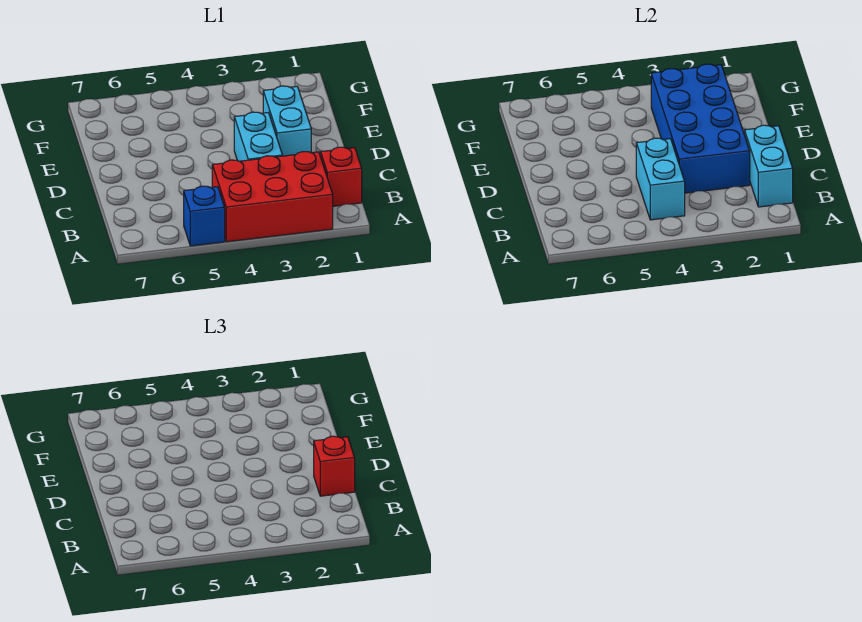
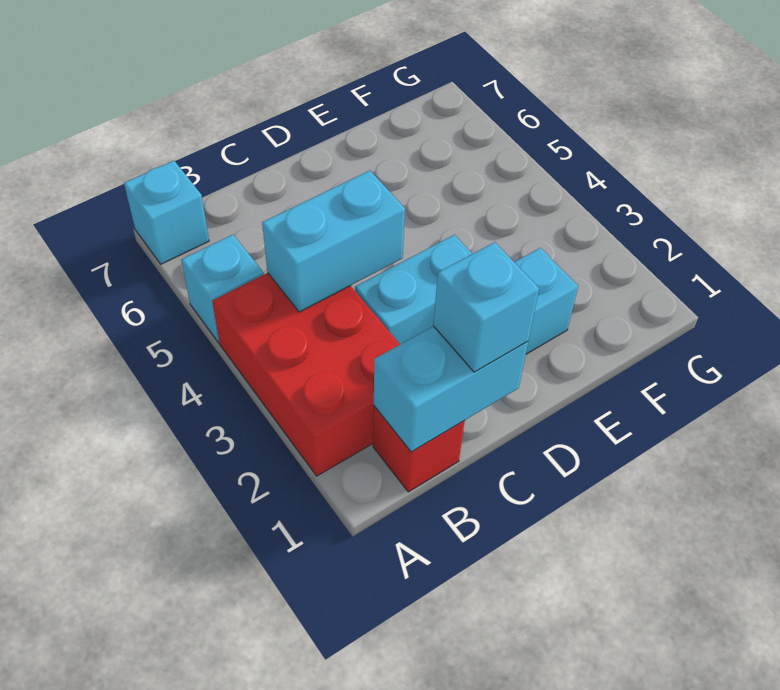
blue 1x1 brick [184,186,225,246] -> cyan 1x1 brick [181,235,264,343]
none -> cyan 1x1 brick [124,161,209,264]
red 1x1 brick [314,436,355,496] -> cyan 1x1 brick [433,242,539,372]
blue 2x4 brick [651,64,750,193] -> none

